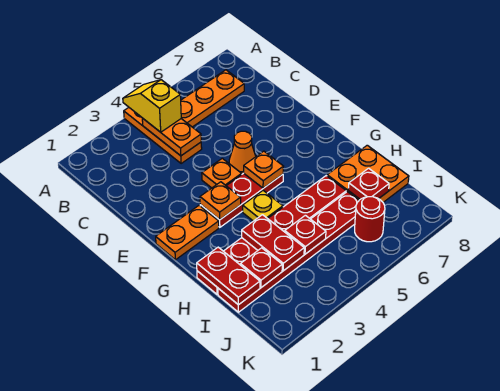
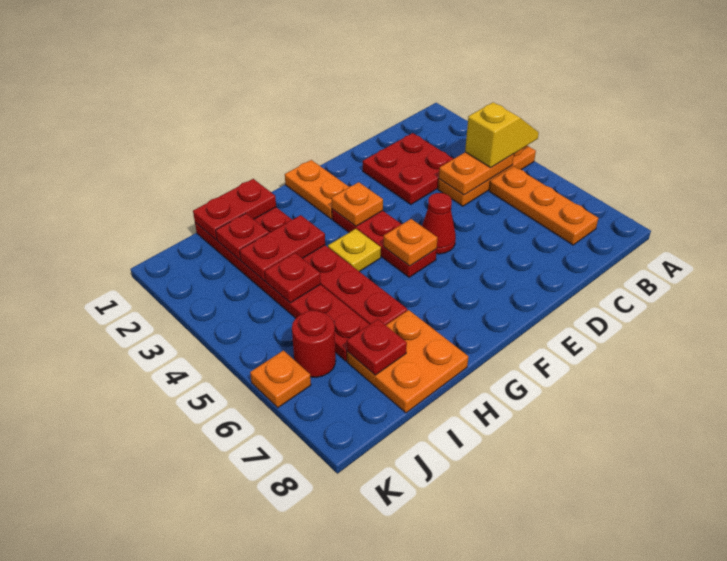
none -> red 2x2 plate [363,133,453,205]
orange 1x1 plate [202,158,242,188] -> orange 1x1 plate moved to [250,351,311,408]
orange 1x1 cone [229,131,256,174] -> red 1x1 cone [422,193,456,254]

